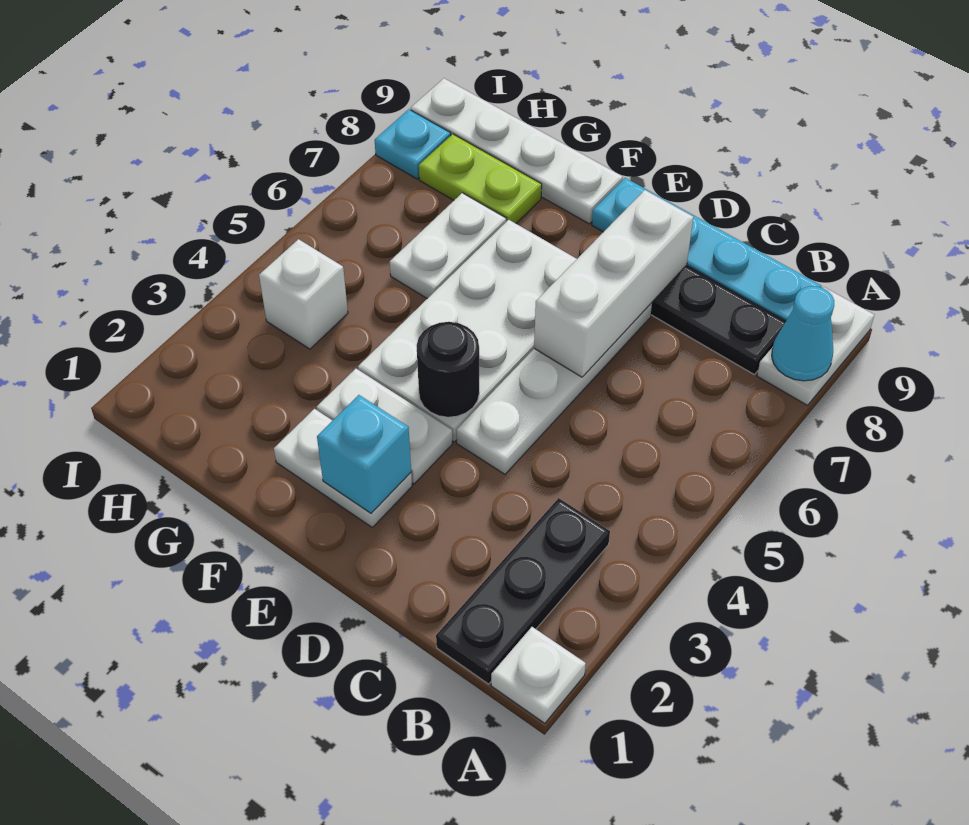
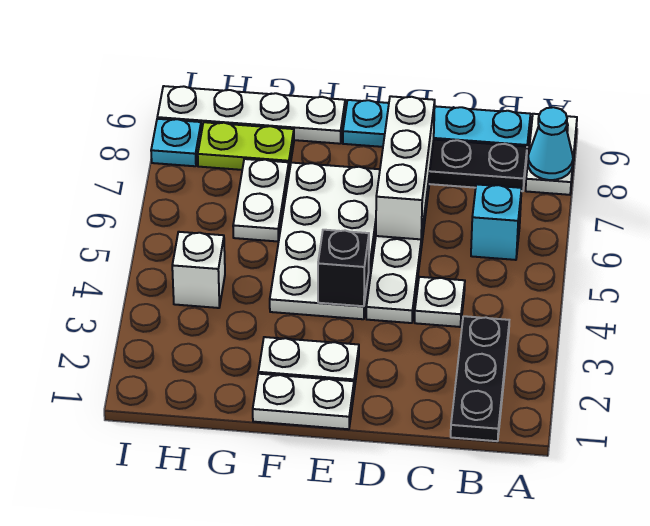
white 1x1 plate [491,627,586,723] -> white 1x1 plate moved to [415,277,465,327]
cyan 1x1 brick [317,395,411,513] -> cyan 1x1 brick moved to [471,184,522,260]
white 1x2 plate [317,369,452,484] -> white 1x2 plate moved to [253,374,354,429]
black 1x1 round brick [417,322,479,417] -> black 1x1 brick [318,230,369,306]

